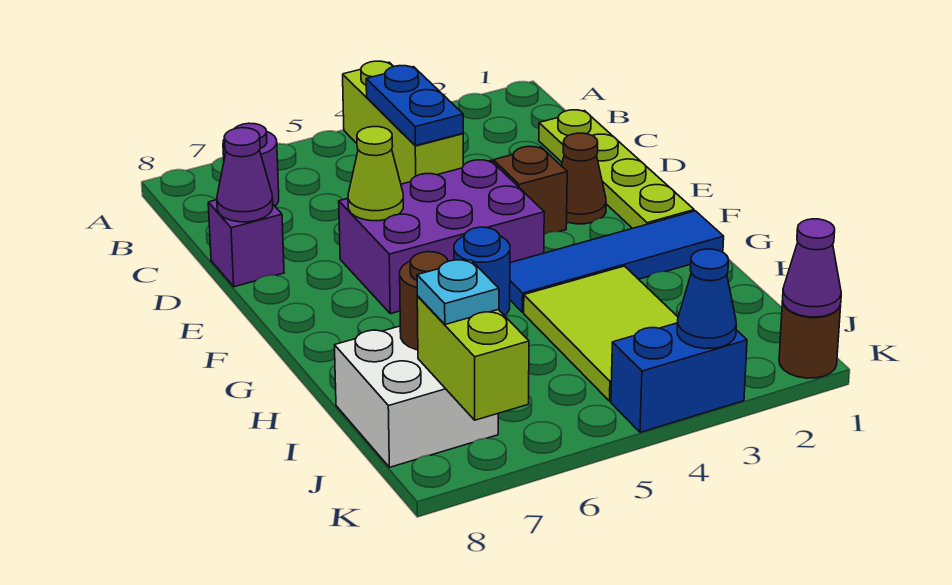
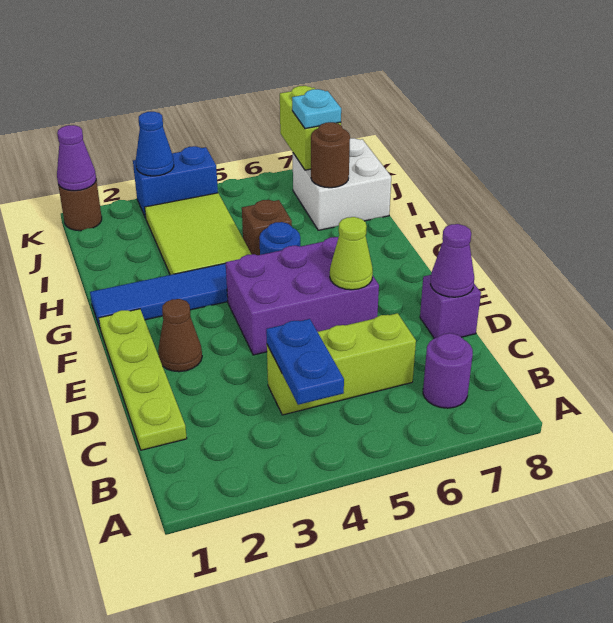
lime 1x3 brick [343,61,463,184] -> lime 1x3 brick turned to [267,313,416,415]
brown 1x1 brick [493,146,567,234] -> brown 1x1 brick moved to [242,200,292,255]

